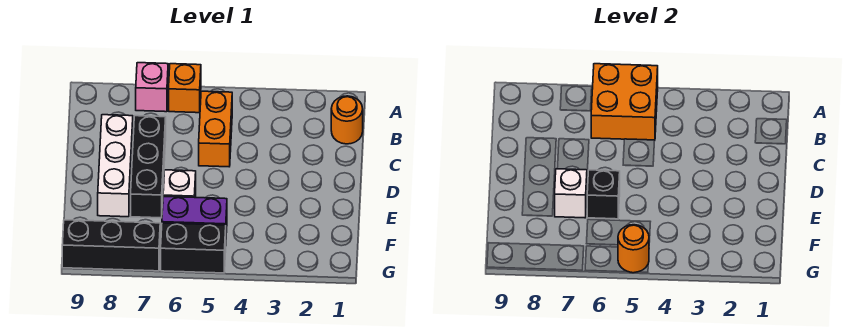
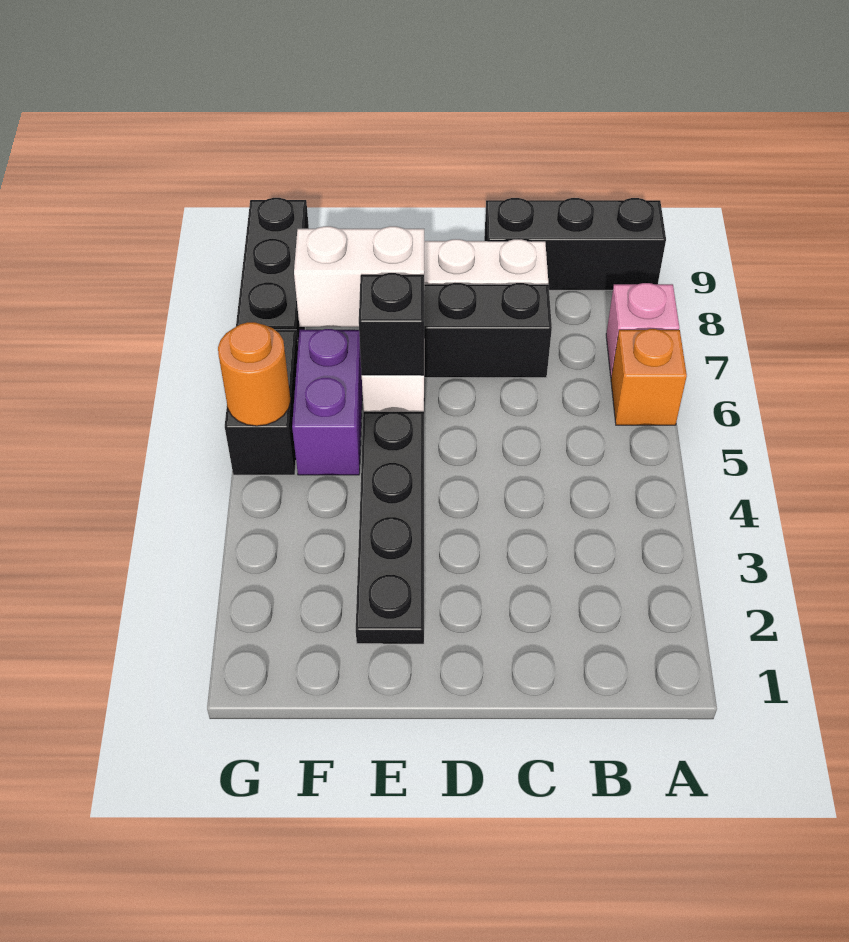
orange 2x2 brick [591,64,658,140] -> none
none -> black 1x3 brick [484,198,666,290]
orange 1x1 round brick [331,96,363,144] -> none
orange 1x2 brick [199,91,232,167] -> none
none -> black 1x4 plate [356,412,424,644]
white 1x1 brick [555,169,587,218] -> white 1x2 brick [294,226,424,327]

